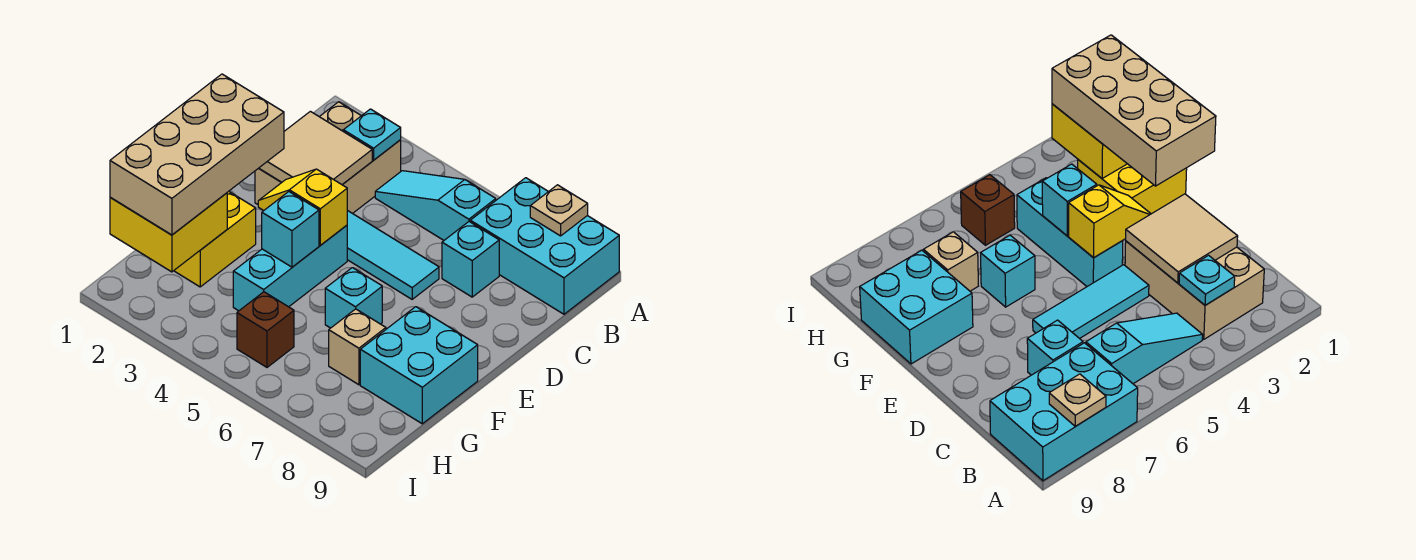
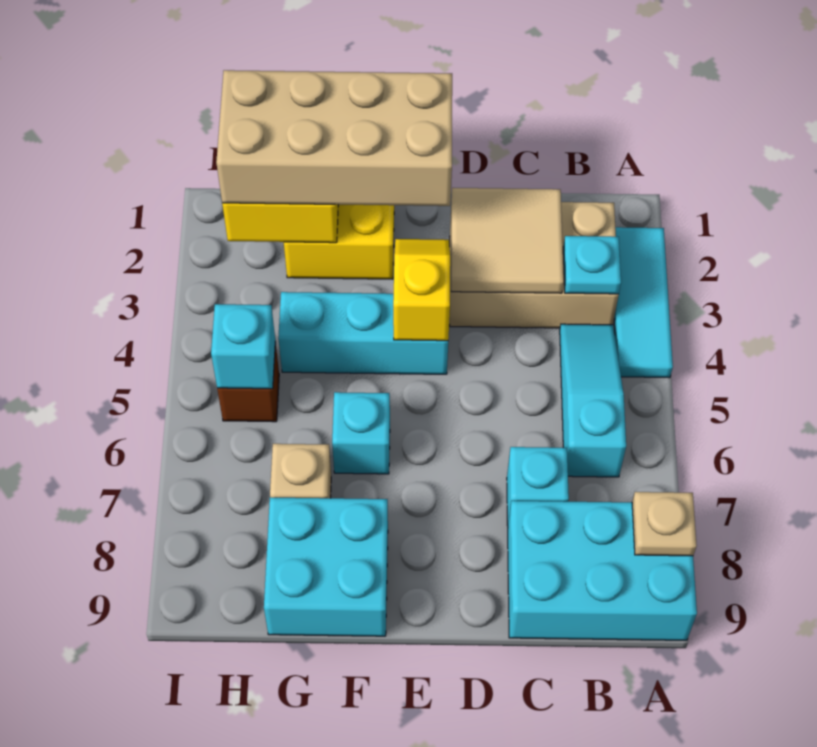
cyan 2x3 brick [470,178,619,314] -> cyan 2x3 brick turned to [508,501,697,640]
cyan 1x3 tile [347,210,439,299] -> cyan 1x3 tile moved to [614,227,673,378]
cyan 1x1 brick [262,192,319,267] -> cyan 1x1 brick moved to [211,304,275,389]

